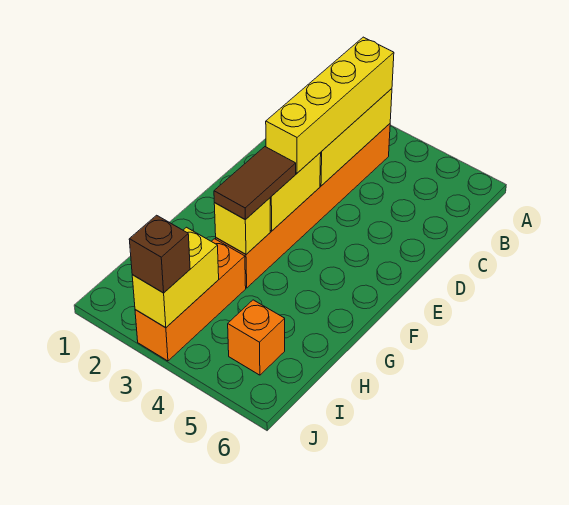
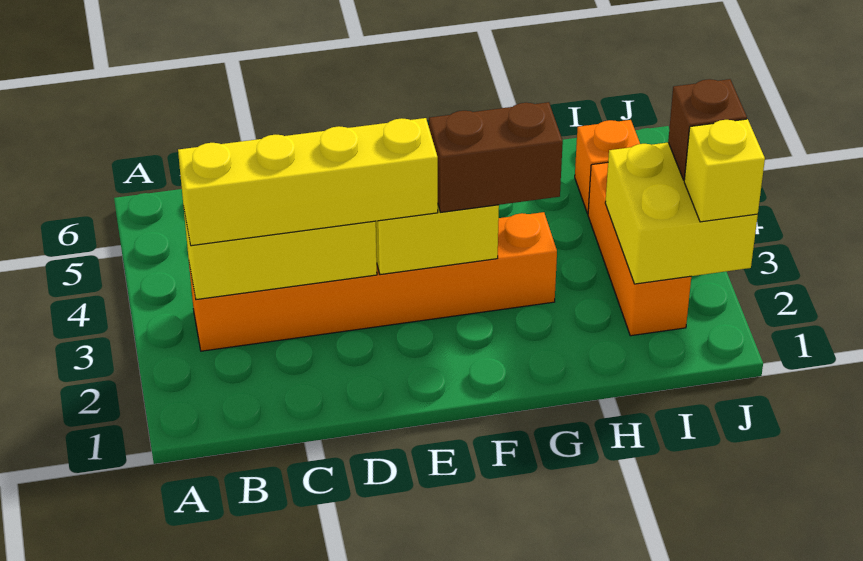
brown 1x2 tile [214,147,296,220] -> brown 1x2 brick [429,102,563,212]
yellow 1x1 brick [214,198,270,254] -> yellow 1x1 brick moved to [684,119,765,222]
orange 1x3 brick [135,239,246,361] -> orange 1x3 brick turned to [588,162,691,336]
yellow 1x2 brick [132,227,219,328] -> yellow 2x2 brick [605,143,758,284]

